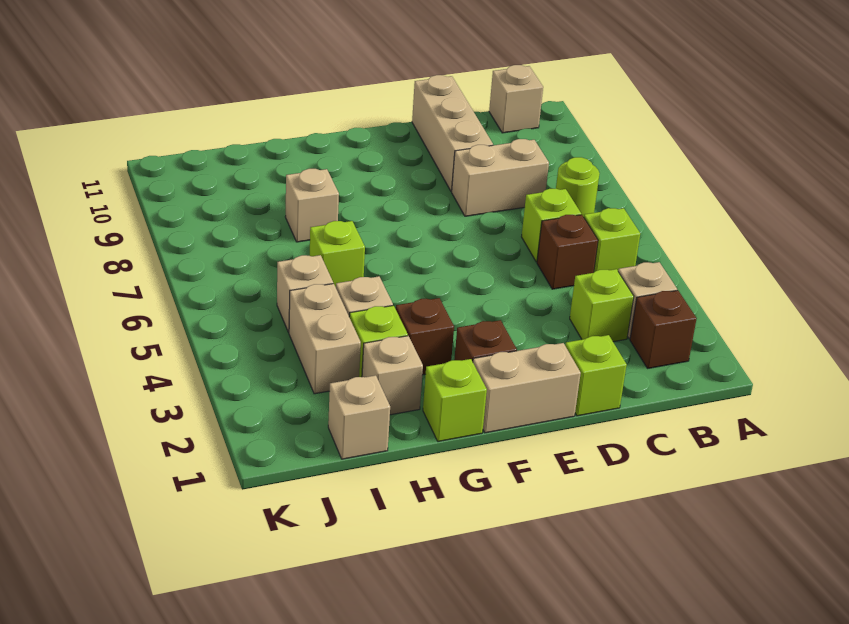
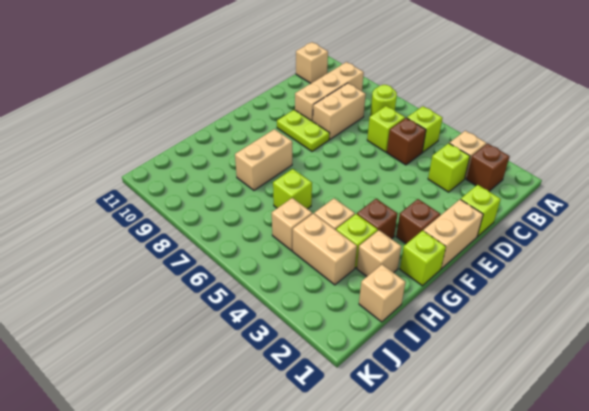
tan 1x3 brick [412,75,493,191] -> tan 1x3 brick turned to [295,62,364,121]
none -> lime 1x2 plate [277,110,330,151]
tan 1x1 brick [285,169,339,242] -> tan 1x2 brick [235,129,292,190]

